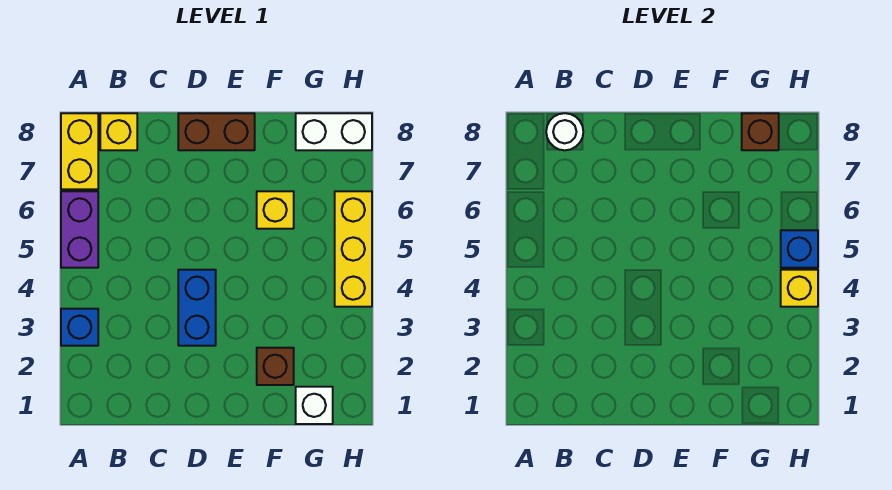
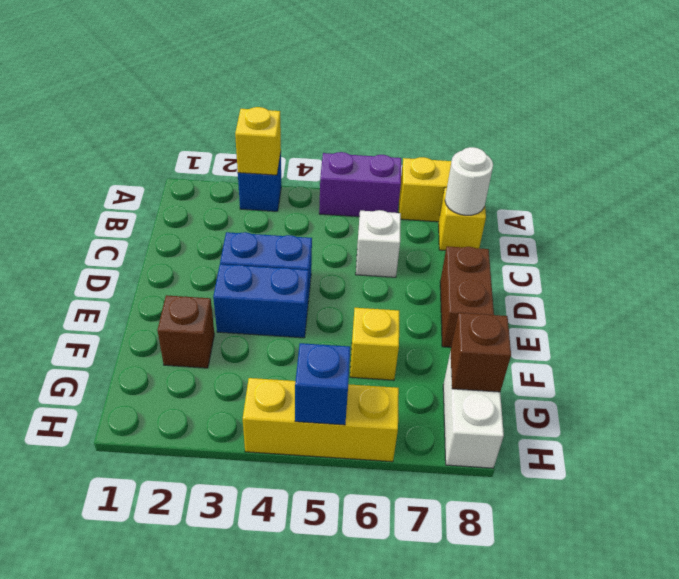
none -> blue 1x2 brick [213,264,309,338]
white 1x1 brick [296,387,333,424] -> white 1x1 brick moved to [356,210,401,277]
yellow 1x1 brick [781,270,818,307] -> yellow 1x1 brick moved to [235,107,281,175]

